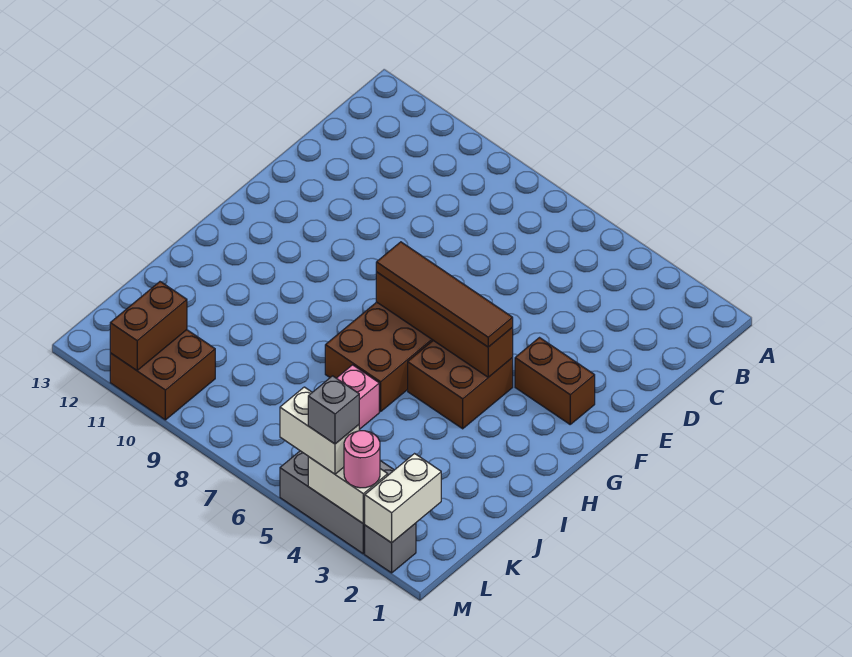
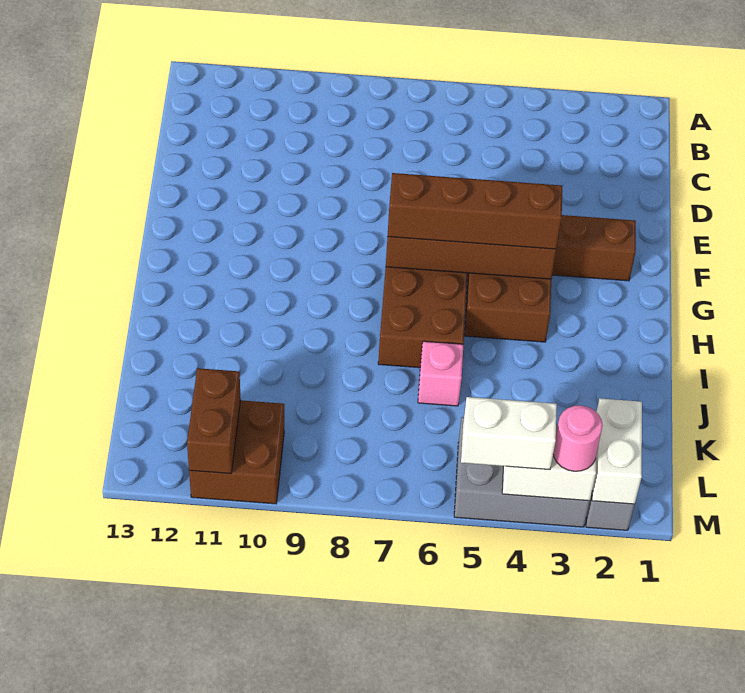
brown 1x4 tile [376,242,513,347] -> brown 1x4 brick [388,173,563,249]
grey 1x1 brick [308,376,359,444] -> none

